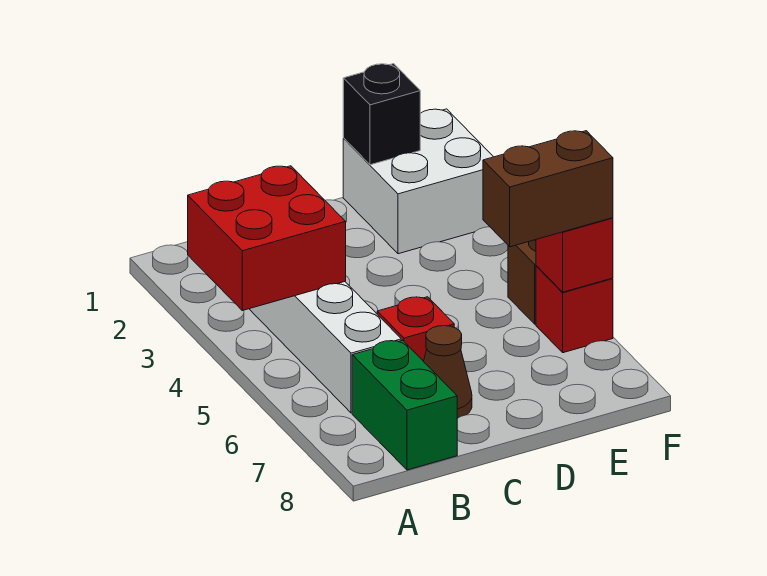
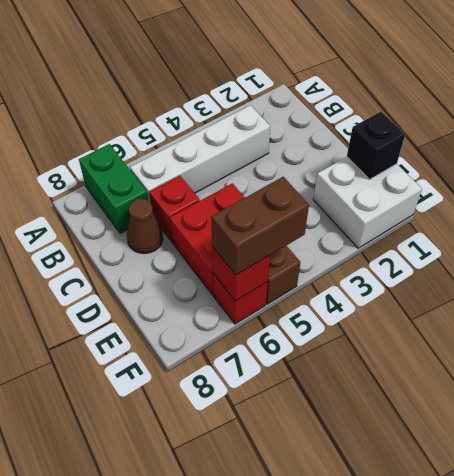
red 2x2 brick [188,166,346,311] -> red 2x2 brick moved to [170,183,245,295]
green 1x2 brick [352,340,457,470] -> green 1x2 brick turned to [79,144,148,233]
brown 1x2 brick [483,131,613,247] -> brown 1x2 brick turned to [211,177,309,275]

